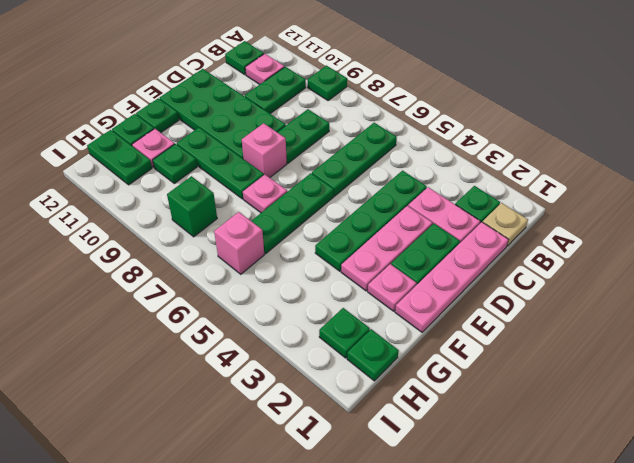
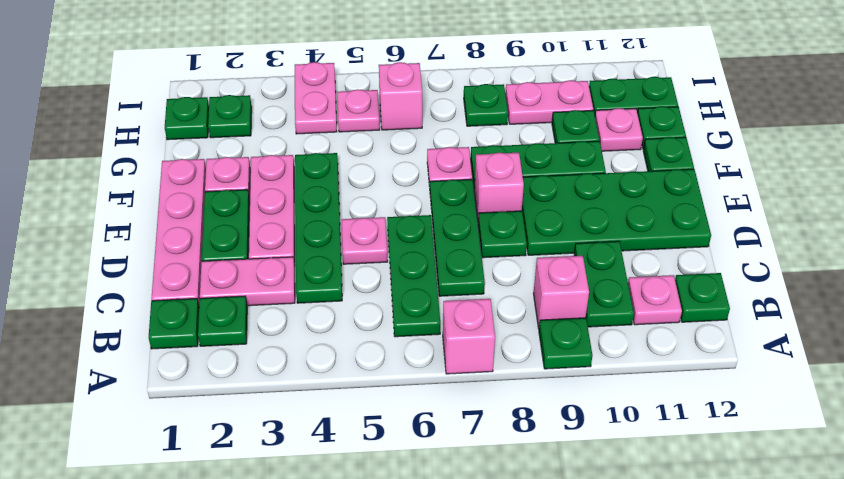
none -> pink 1x1 brick [443,299,495,374]
tan 1x1 plate [483,203,528,246] -> green 1x1 plate [149,299,199,349]
none -> pink 1x1 brick [534,256,589,328]
green 1x2 plate [277,109,329,163] -> green 1x1 plate [478,211,527,258]
none -> pink 1x1 plate [342,217,388,264]
green 1x3 plate [252,173,334,254] -> green 1x3 plate moved to [430,179,485,296]
none -> pink 1x2 plate [295,62,337,134]
none -> pink 1x1 plate [337,89,380,132]
green 1x1 brick [167,176,217,237] -> green 1x1 plate [464,84,508,126]
none -> pink 1x2 plate [505,80,593,124]

